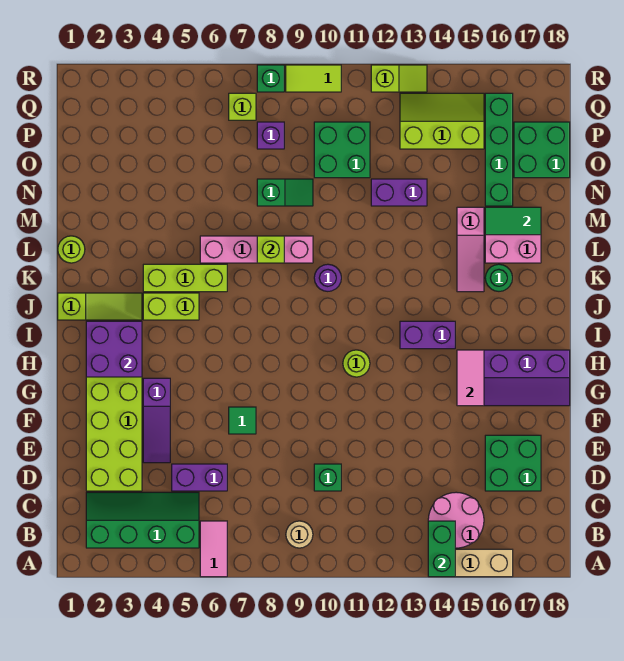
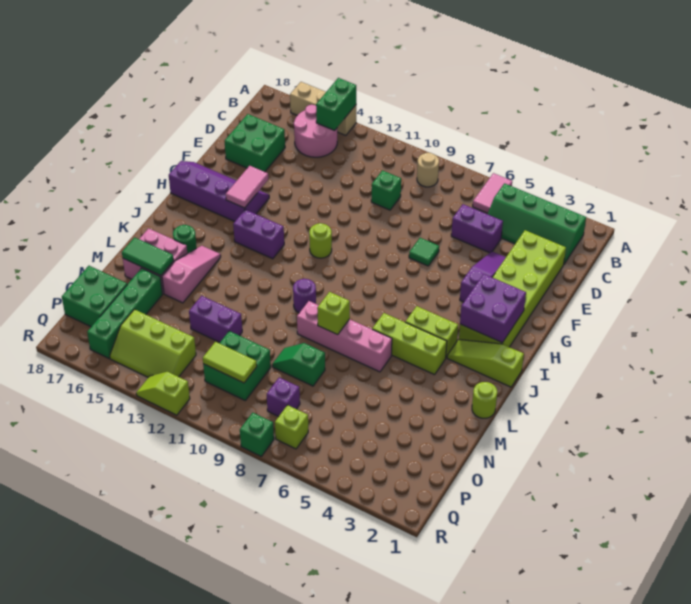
lime 1x2 tile [286,65,341,92] -> lime 1x2 tile moved to [203,342,257,383]

